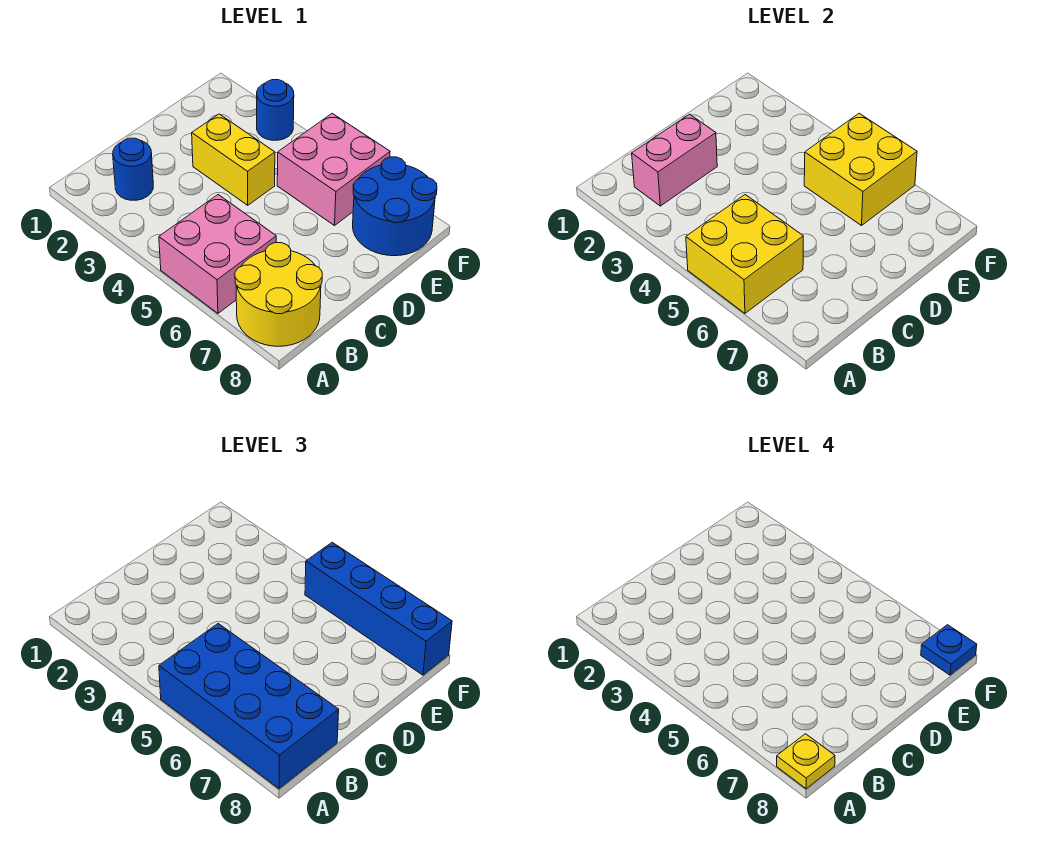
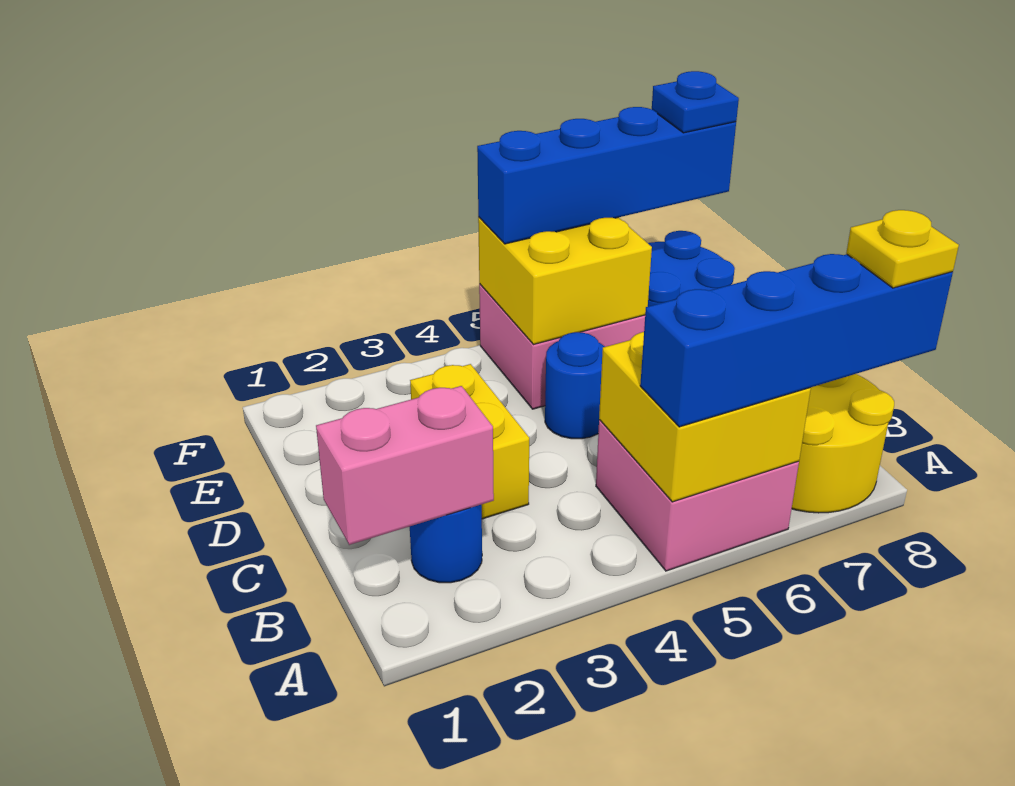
blue 2x4 brick [159,624,339,789] -> blue 1x4 brick [640,254,953,427]
pink 1x2 brick [632,114,717,206] -> pink 1x2 brick turned to [316,386,494,545]
yellow 1x2 brick [192,114,275,205] -> yellow 1x2 brick turned to [410,364,529,519]
blue 1x1 round brick [257,80,294,140] -> blue 1x1 round brick moved to [545,332,605,439]

